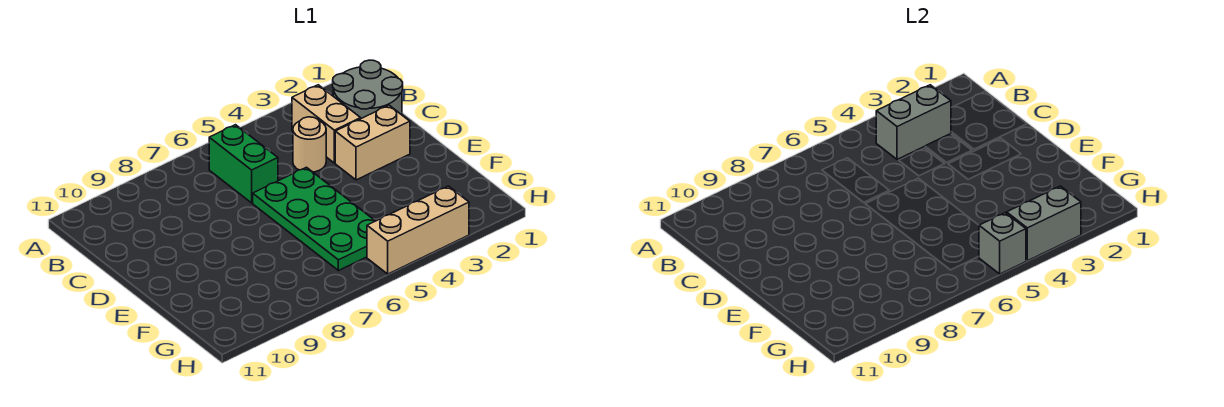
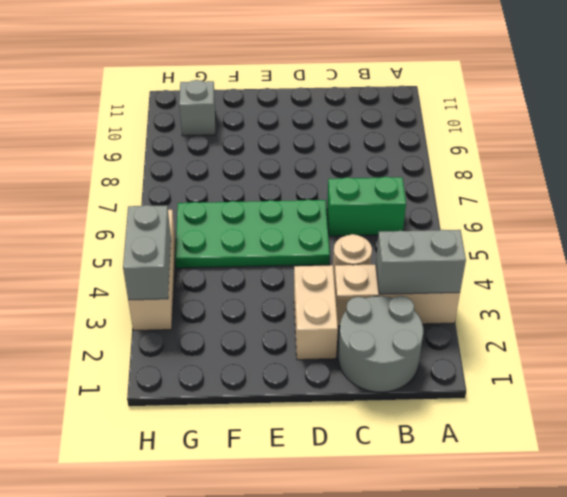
tan 1x2 brick [292,85,361,163] -> tan 1x3 brick [334,265,460,326]
grey 1x2 brick [876,85,951,159] -> grey 1x2 brick turned to [376,230,466,294]
grey 1x1 brick [979,213,1026,274] -> grey 1x1 brick moved to [179,80,216,136]

